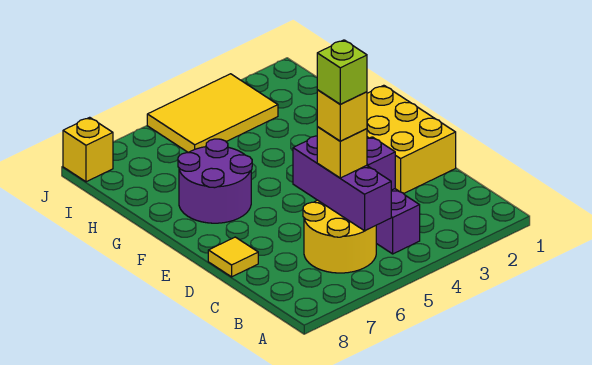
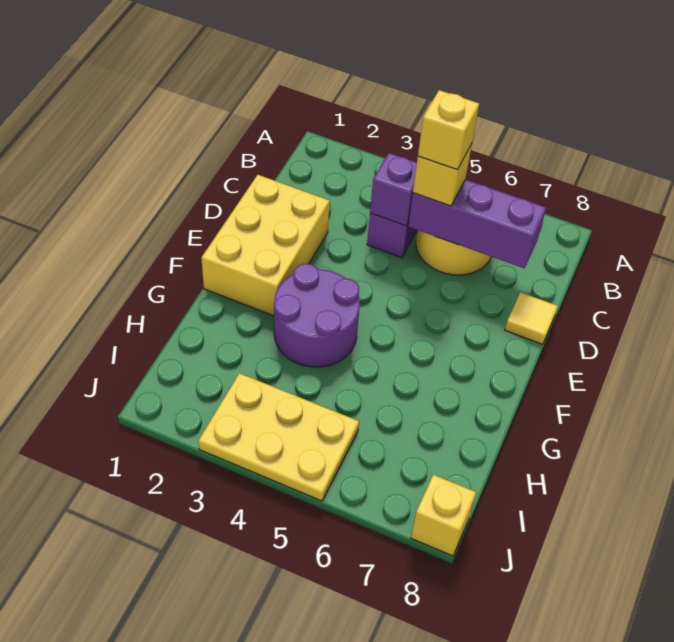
purple 1x3 brick [293,136,391,231] -> purple 1x3 brick turned to [408,179,546,268]
lime 1x1 brick [317,40,367,104] -> none
purple 2x2 round brick [178,139,252,223] -> purple 2x2 round brick moved to [274,264,360,367]
yellow 2x3 tile [147,74,278,153] -> yellow 2x3 plate [198,373,359,501]

